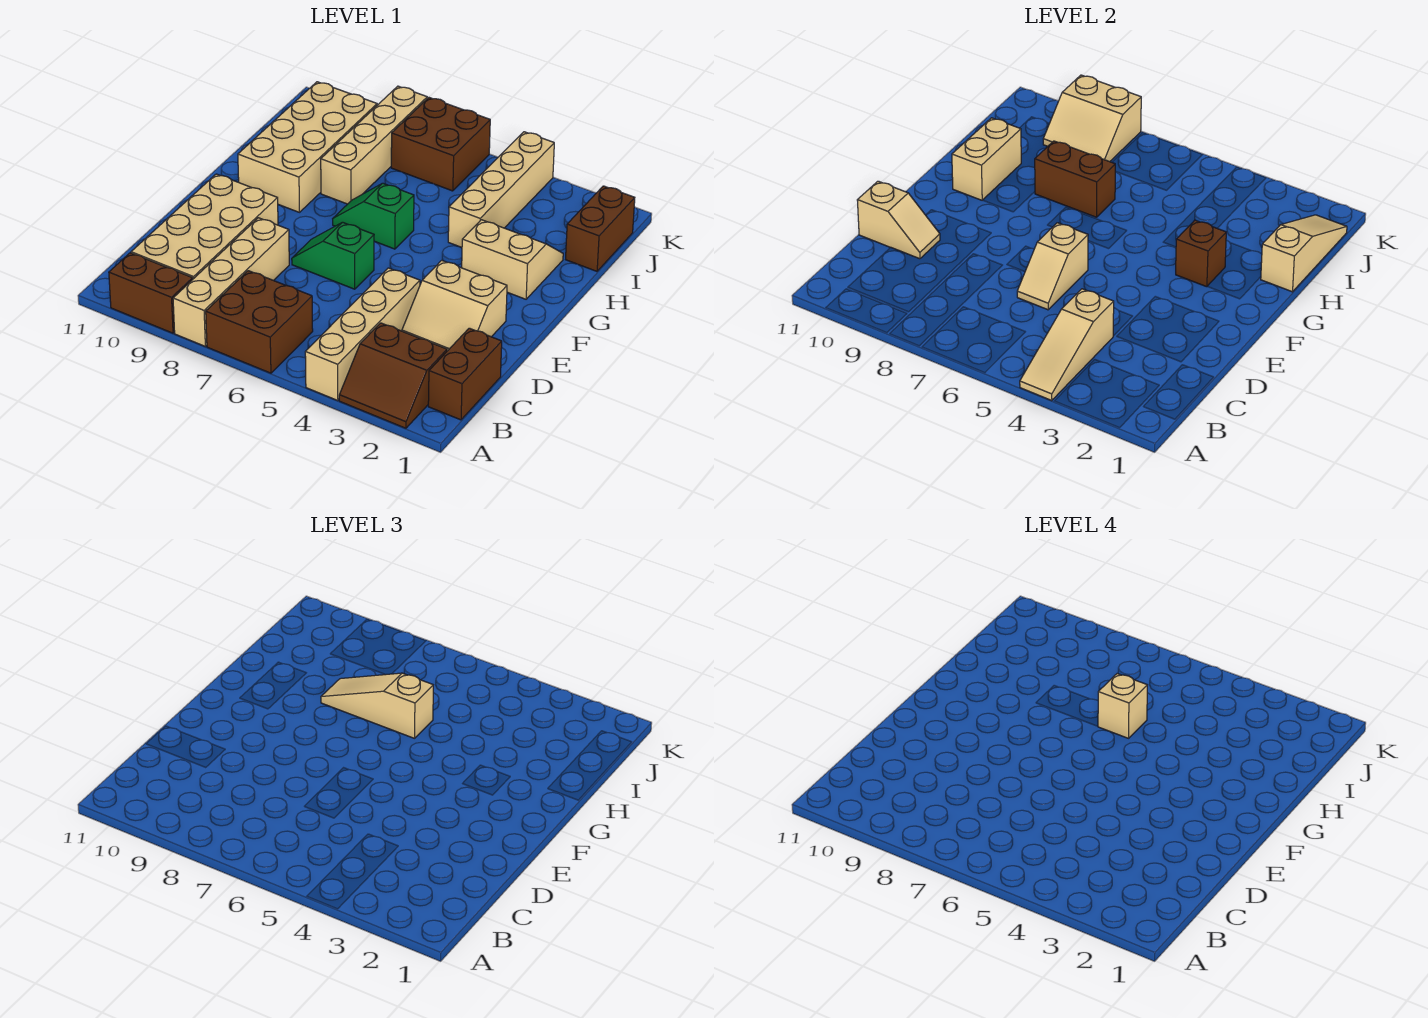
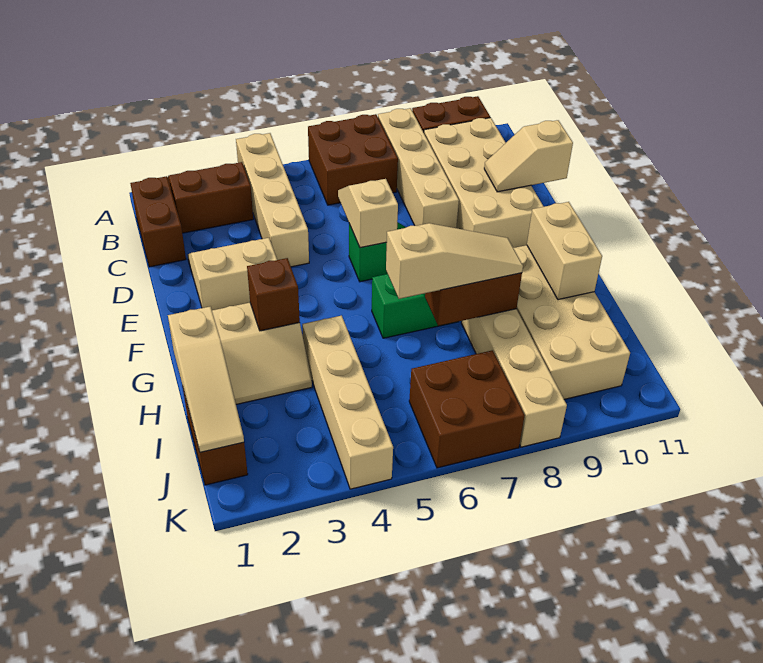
tan 1x3 slope [1020,289,1114,401] -> none
tan 1x1 brick [1098,674,1147,738] -> none
tan 2x2 slope [1043,75,1141,162] -> none

